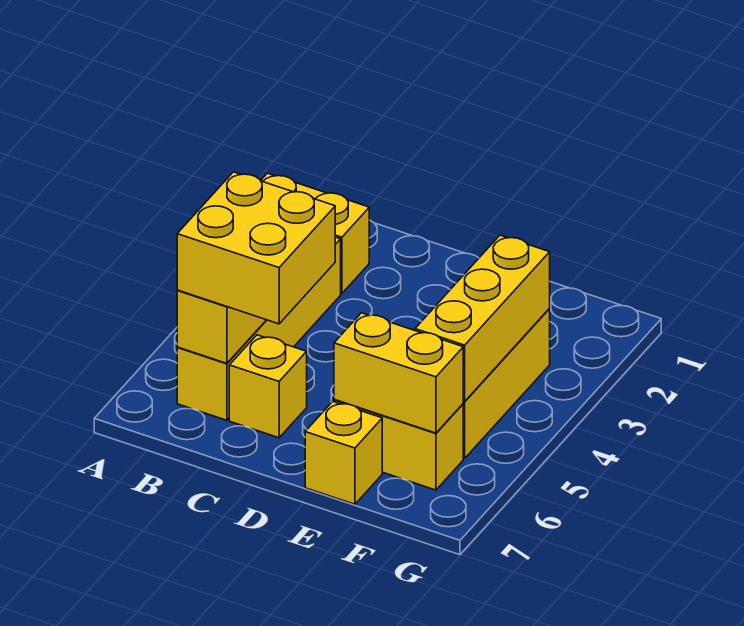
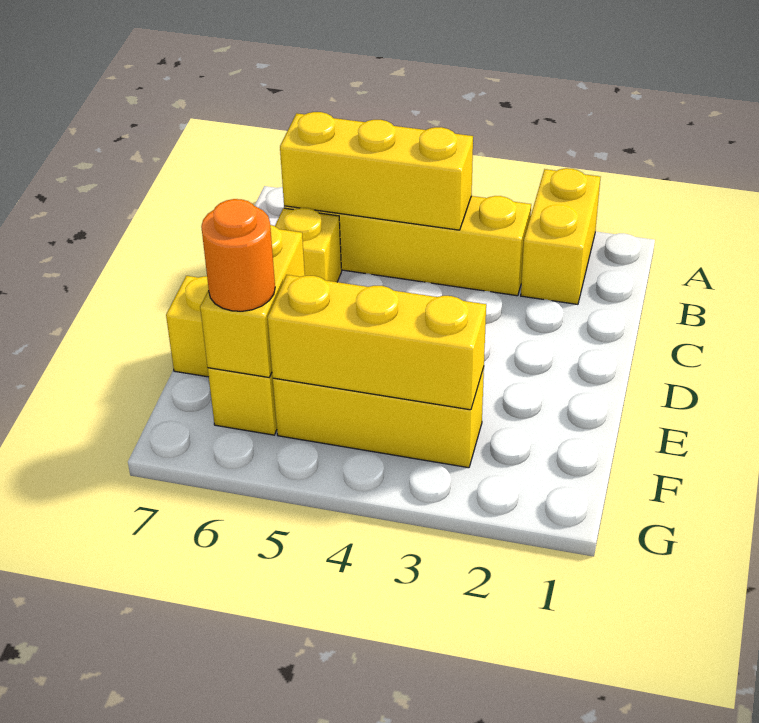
yellow 2x2 brick [177,172,335,324] -> none
none -> orange 1x1 round brick [201,199,275,311]

